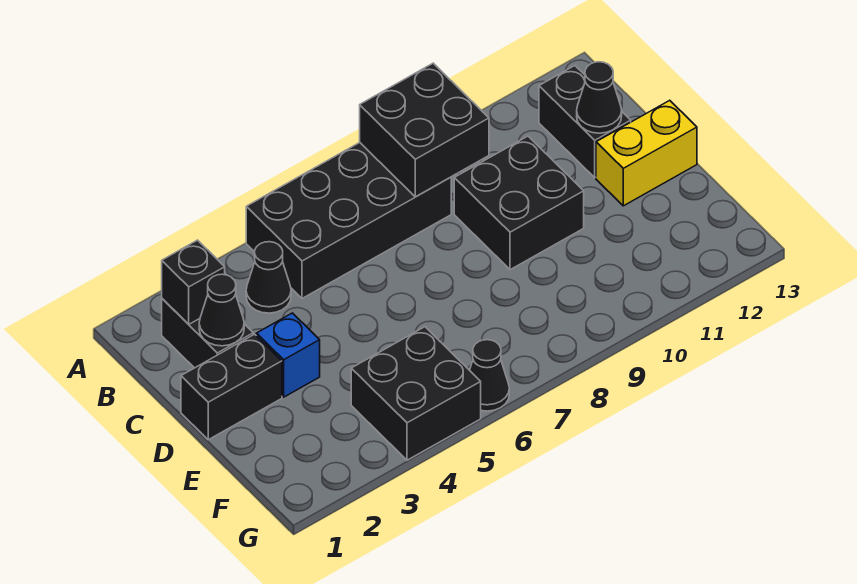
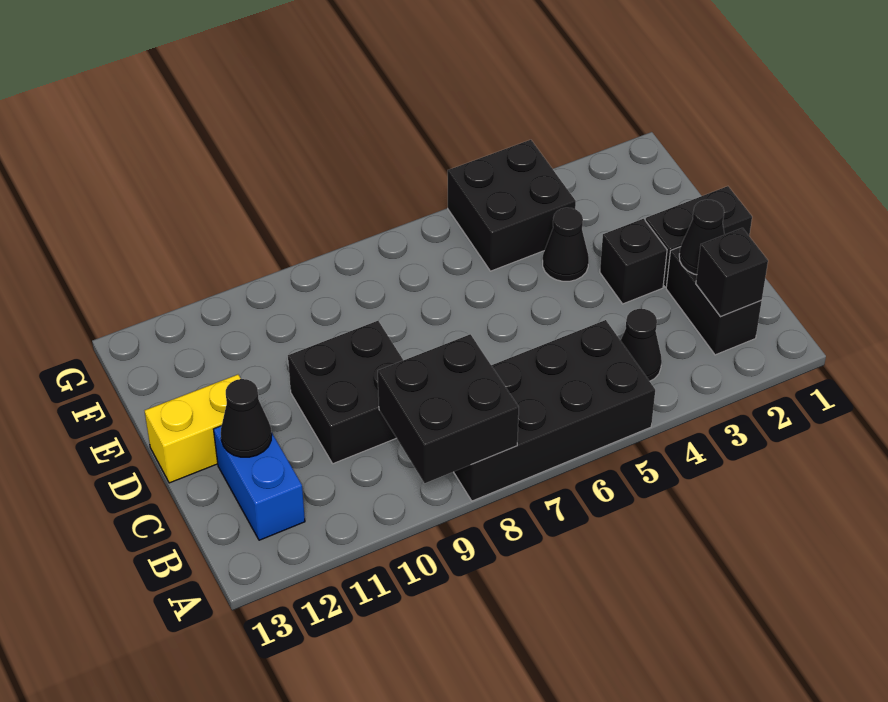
black 1x2 brick [539,66,631,178] -> blue 1x2 brick [214,426,305,540]
blue 1x1 brick [256,313,320,397] -> black 1x1 brick [600,219,667,304]
black 1x1 cone [470,340,509,411] -> black 1x1 cone moved to [543,208,589,281]

